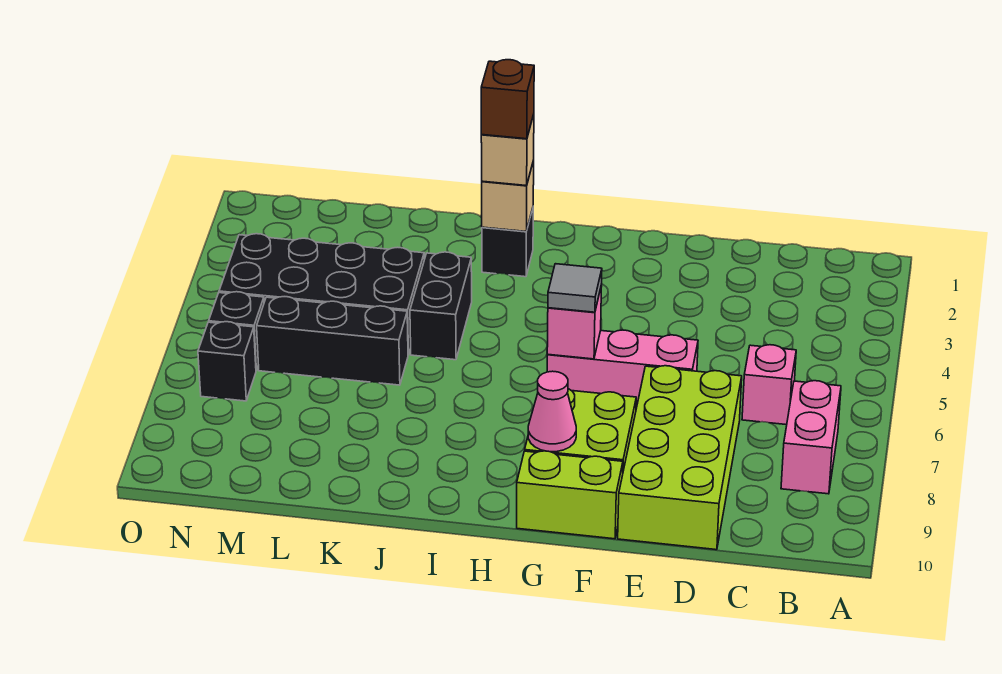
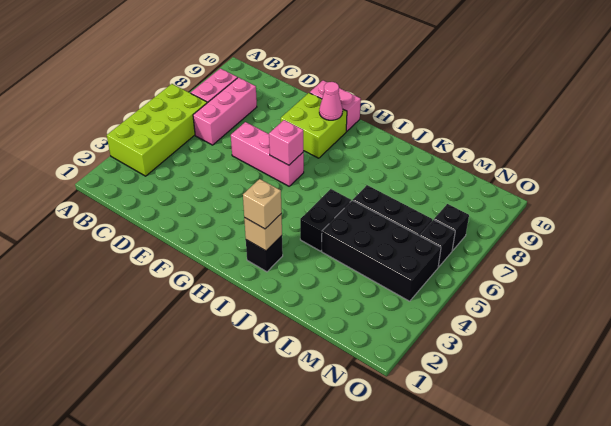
pink 1x1 brick [742,345,796,425] -> pink 1x3 brick [193,78,257,145]
lime 2x4 brick [618,366,742,550] -> lime 2x4 brick moved to [107,84,207,176]
lime 1x2 brick [517,451,623,539] -> pink 1x2 brick [310,80,361,132]
grey 1x1 tile [548,264,602,312] -> none
brown 1x1 brick [481,60,534,139] -> none

